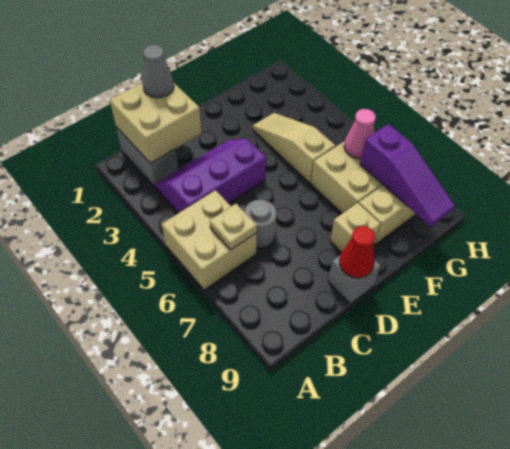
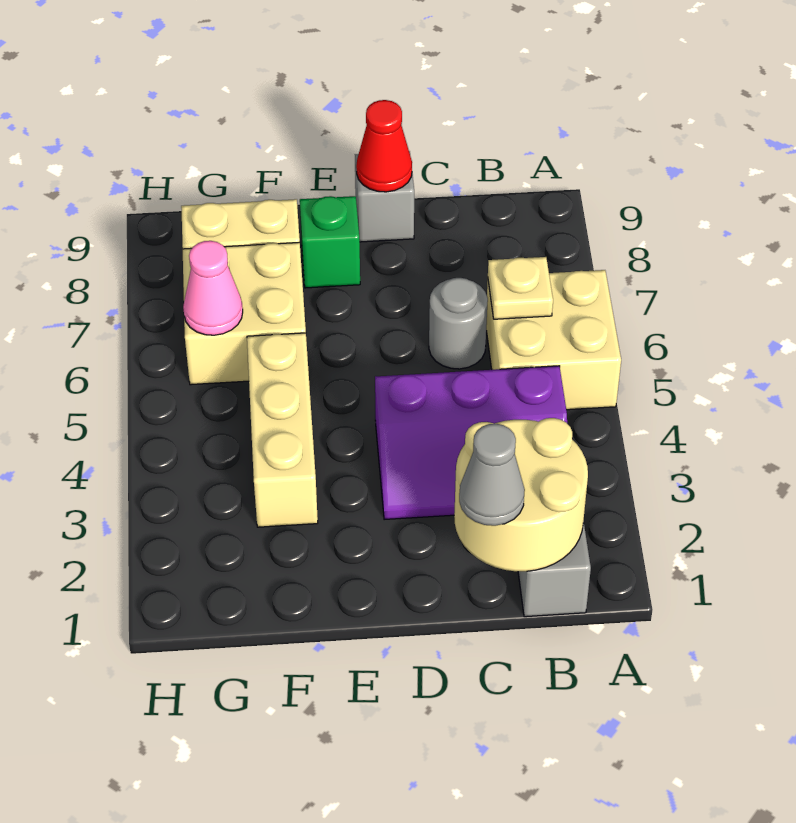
tan 2x2 brick [110,83,202,163] -> tan 2x2 round brick [454,418,588,572]
tan 1x1 brick [330,203,381,252] -> green 1x1 brick [300,196,360,288]
tan 1x3 slope [253,113,335,183] -> tan 1x3 brick [247,333,318,527]
purple 1x3 slope [360,124,455,227] -> none

